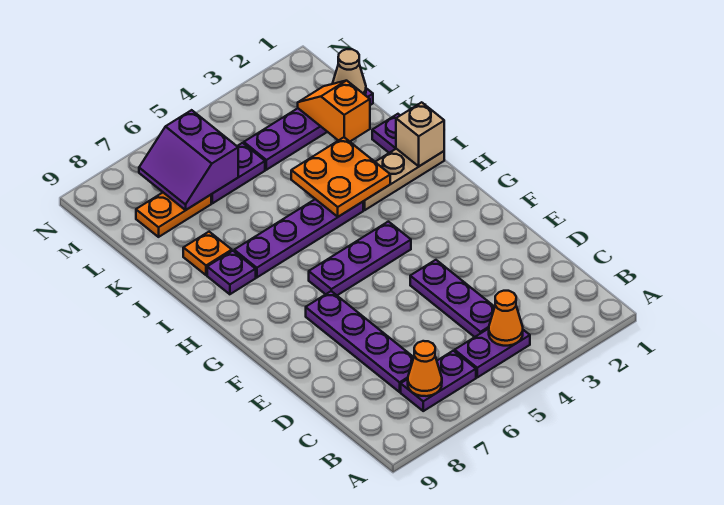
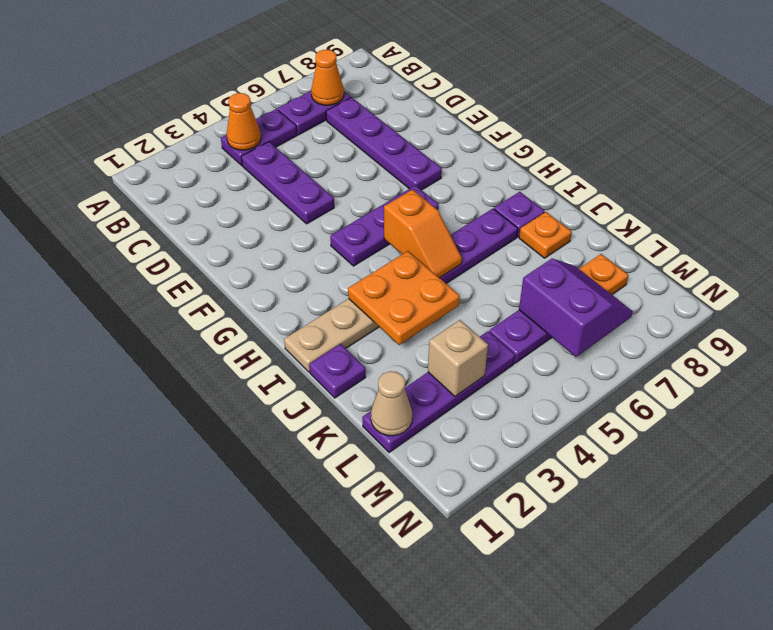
tan 1x1 brick [396,102,444,166] -> tan 1x1 brick moved to [428,320,488,396]
orange 1x2 slope [298,81,370,141] -> orange 1x2 slope moved to [384,189,462,278]

